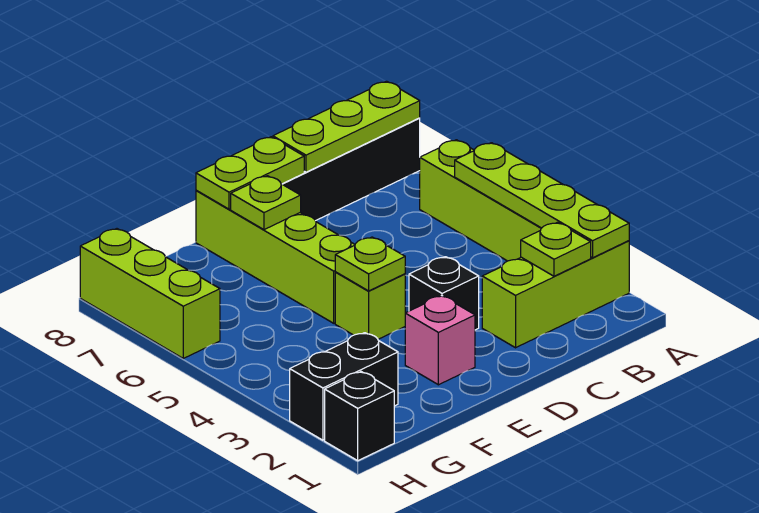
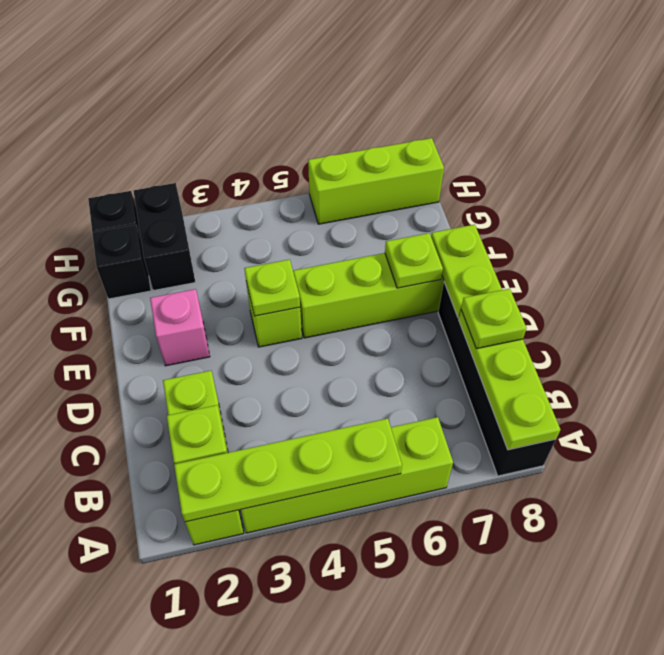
none -> lime 1x1 plate [461,289,526,349]
black 1x1 brick [409,257,479,330] -> black 1x1 brick moved to [92,225,151,299]

